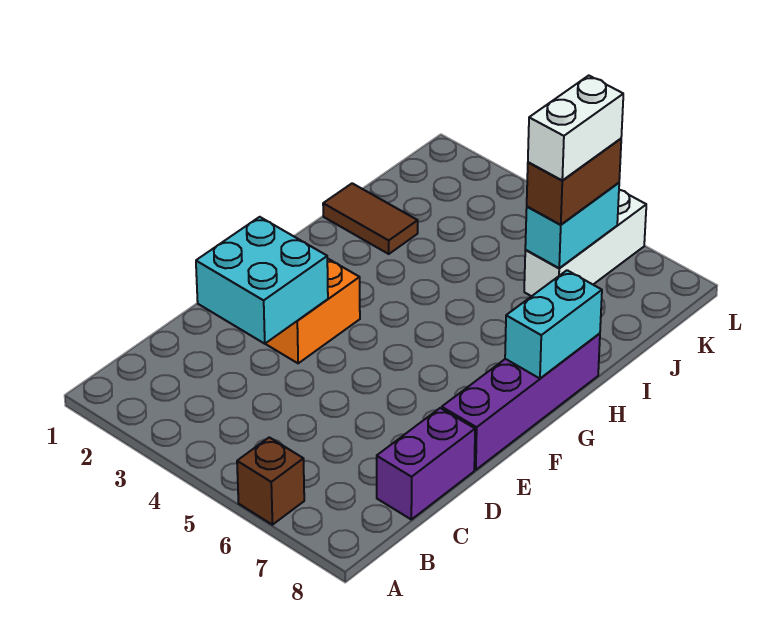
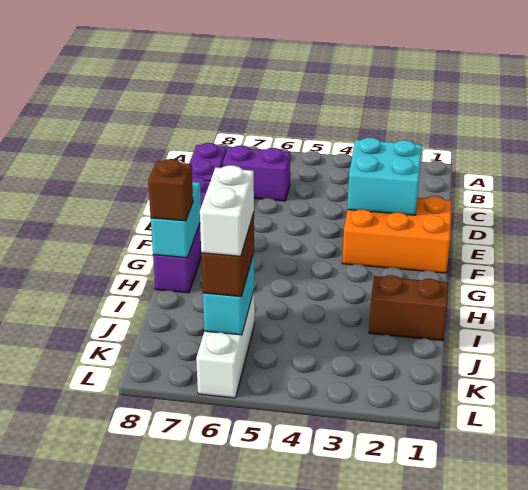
brown 1x1 brick [237,437,304,525] -> brown 1x1 brick moved to [148,159,193,221]
none -> purple 1x2 brick [223,145,290,201]
brown 1x2 tile [323,183,418,254] -> brown 1x2 brick [369,275,448,341]

